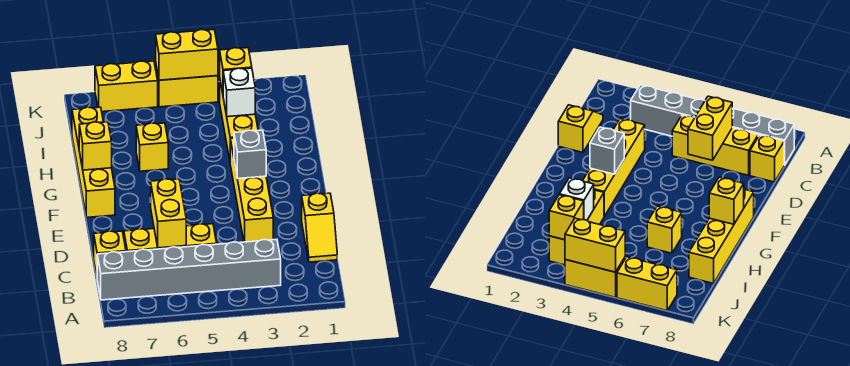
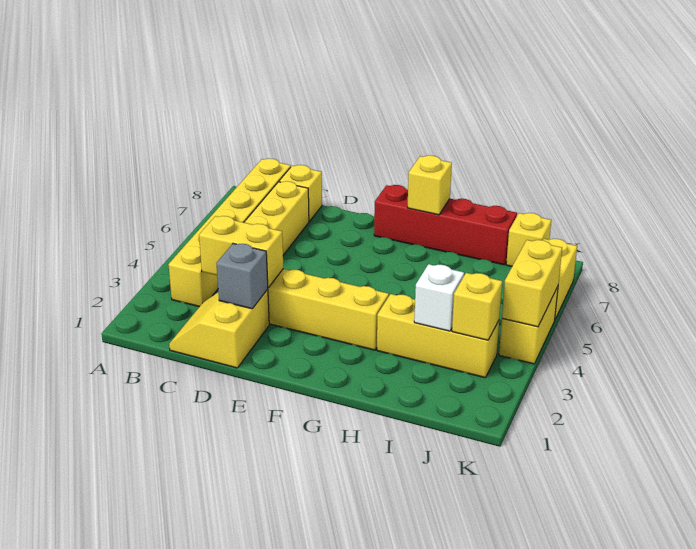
grey 1x6 brick [97,239,281,300] -> yellow 1x6 brick [168,158,291,307]
yellow 1x2 slope [302,193,337,262] -> yellow 2x2 slope [169,289,269,368]
yellow 1x2 brick [151,179,186,248] -> yellow 1x2 brick moved to [199,216,283,288]
grey 1x1 brick [234,130,266,179] -> grey 1x1 brick moved to [217,244,268,309]
yellow 1x4 brick [72,107,115,217] -> red 1x4 brick [374,185,517,265]
yellow 1x1 brick [136,123,168,171] -> yellow 1x1 brick moved to [506,213,551,266]

